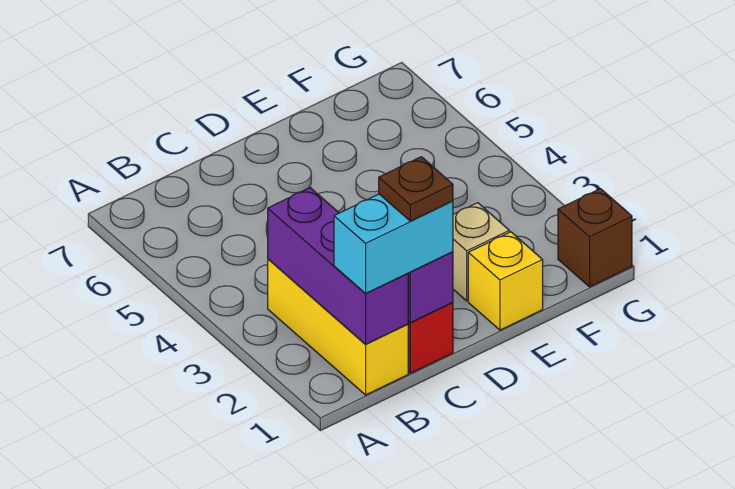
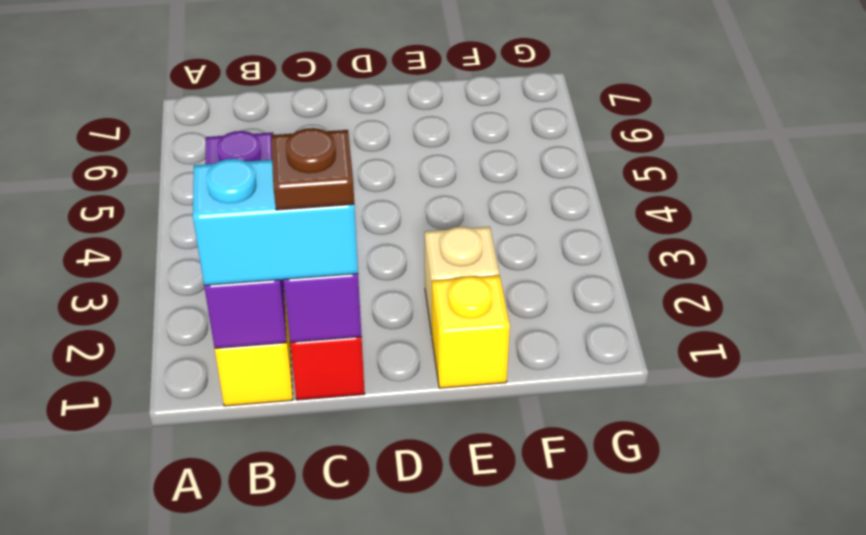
brown 1x1 brick [558,189,632,287] -> none

